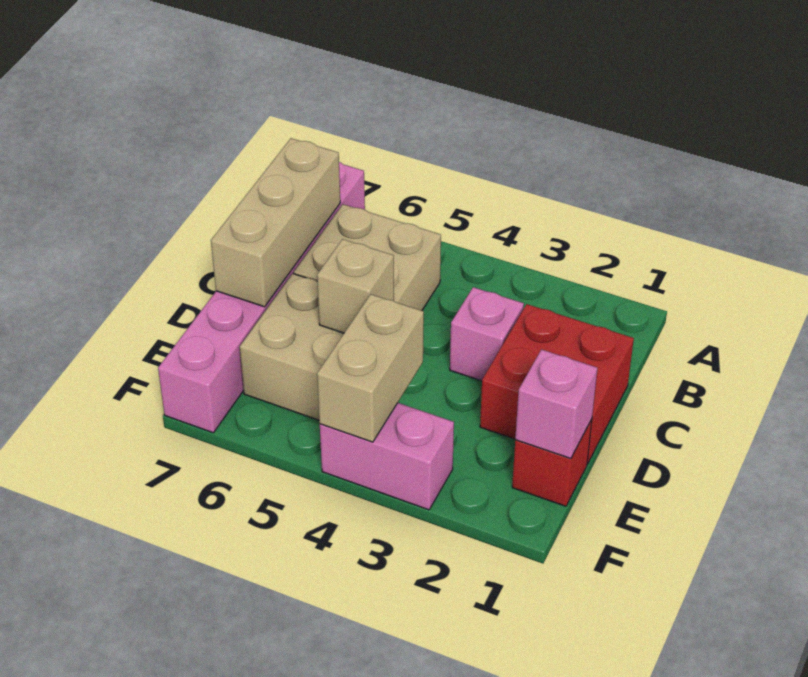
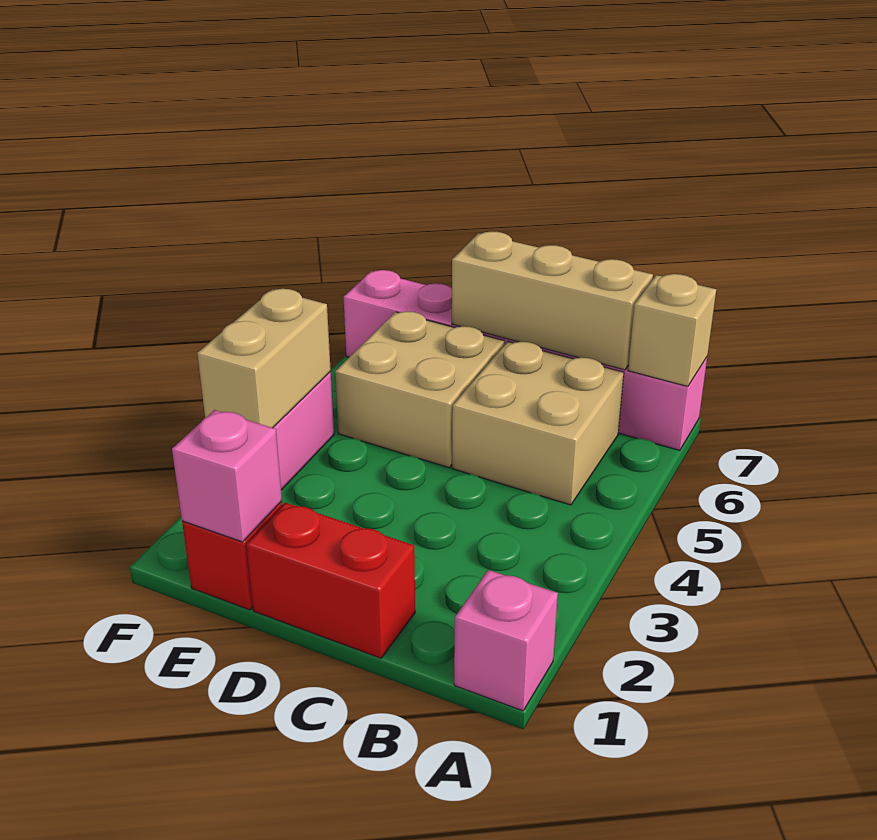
red 2x2 brick [480,304,634,464] -> red 1x2 brick [246,502,415,658]
pink 1x1 brick [450,287,524,381] -> pink 1x1 brick moved to [454,570,558,711]
tan 1x1 brick [317,239,394,333] -> tan 1x1 brick moved to [628,274,716,386]
tan 1x2 brick [317,294,424,442] -> tan 1x2 brick turned to [197,289,331,428]

